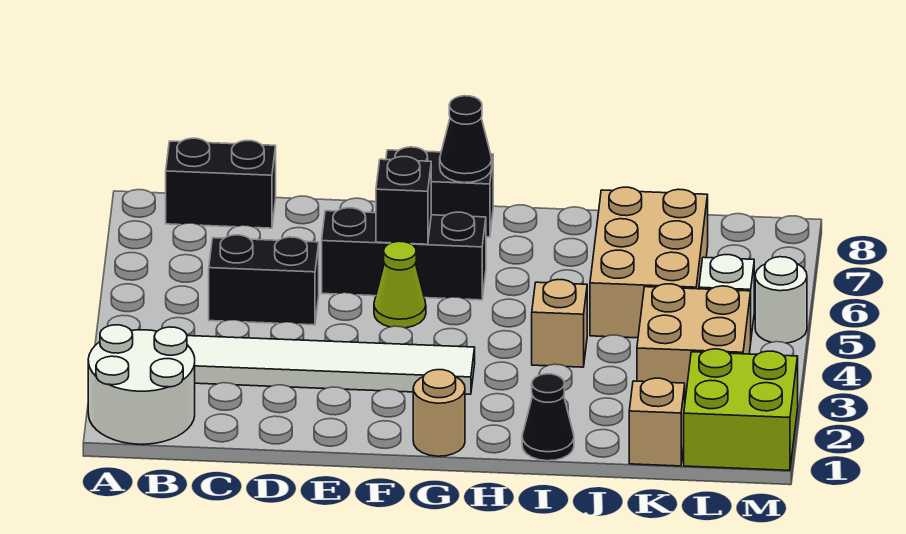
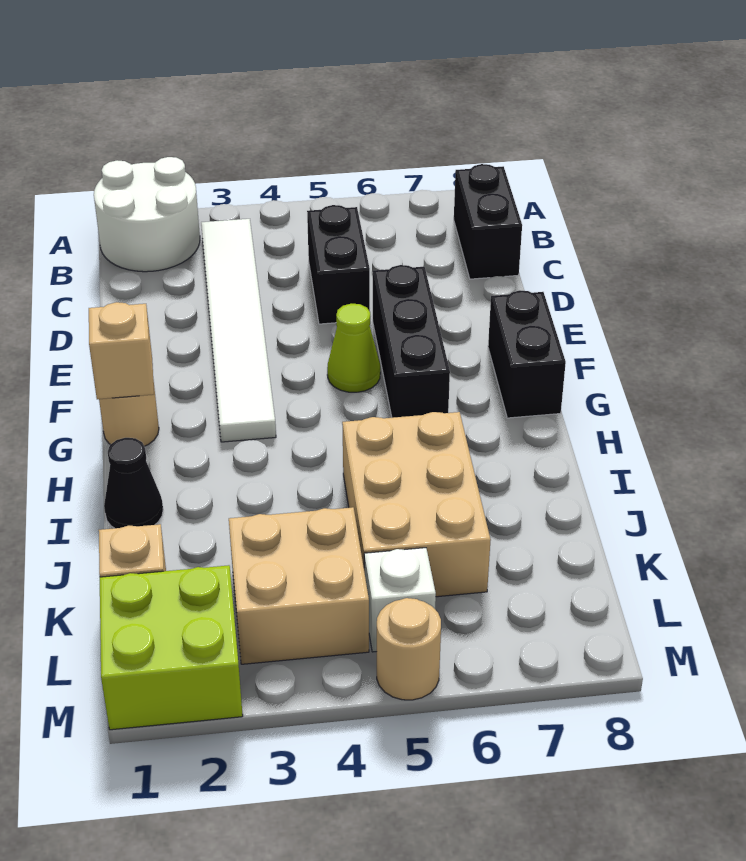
black 1x1 brick [376,157,431,244] -> none
black 1x1 cone [440,96,492,183] -> none
tan 1x1 brick [532,280,587,367] -> tan 1x1 brick moved to [89,302,154,399]
tan 2x3 brick [590,187,708,338] -> tan 2x3 brick turned to [342,412,491,597]
white 1x1 round brick [755,257,807,343] -> tan 1x1 round brick [377,598,441,700]

